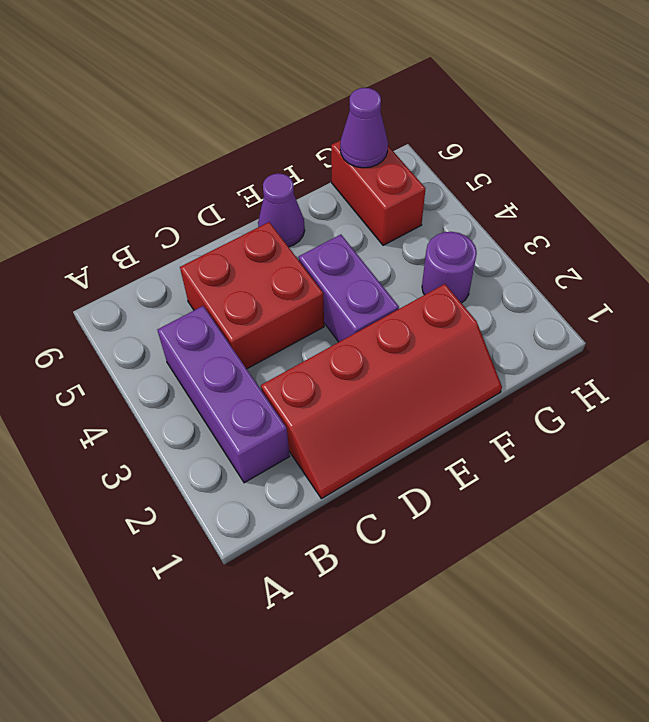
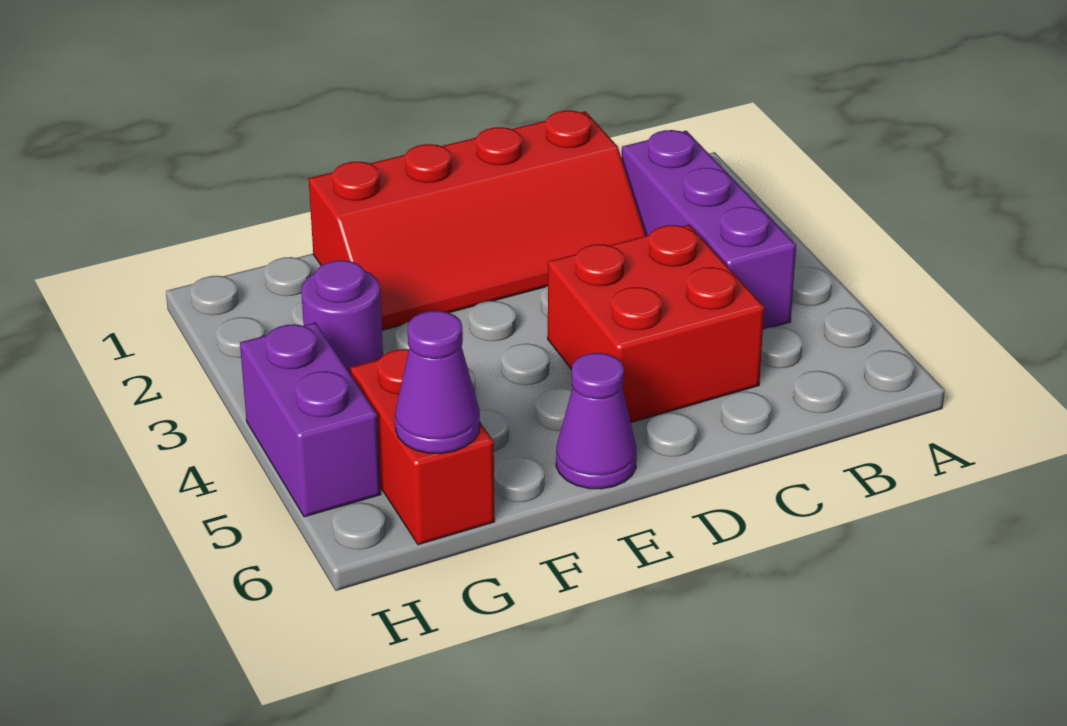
red 2x4 slope [261,284,502,499] -> red 2x4 slope turned to [309,111,646,330]
purple 1x2 brick [299,235,399,342] -> purple 1x2 brick moved to [240,323,381,517]

